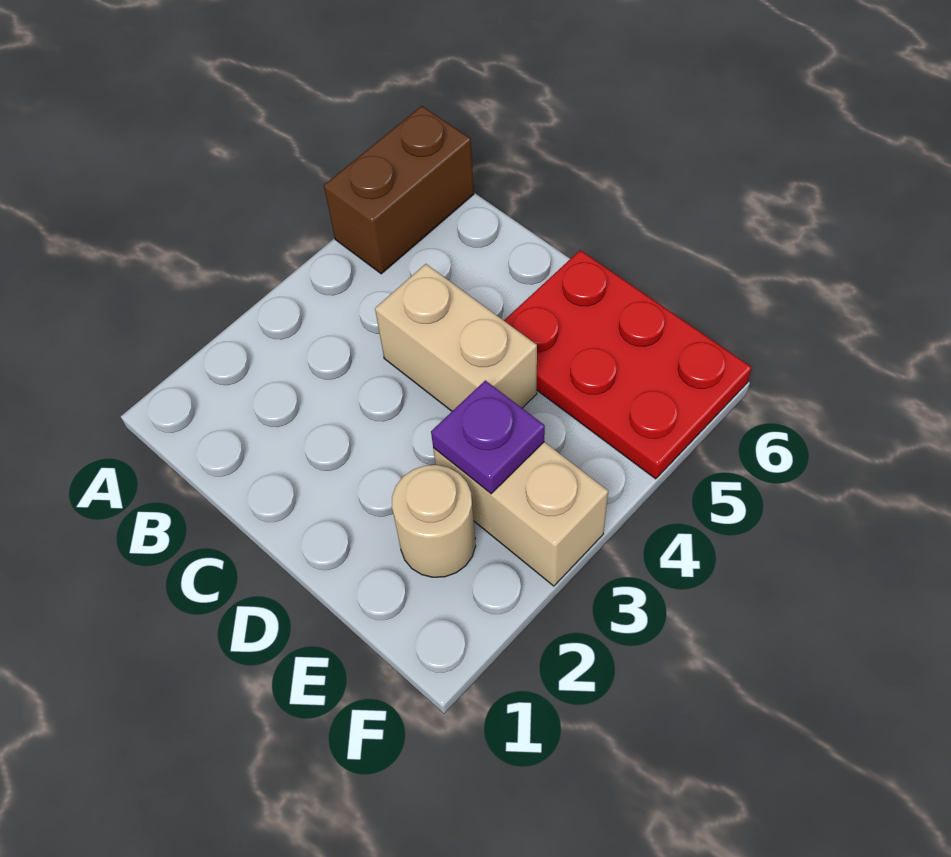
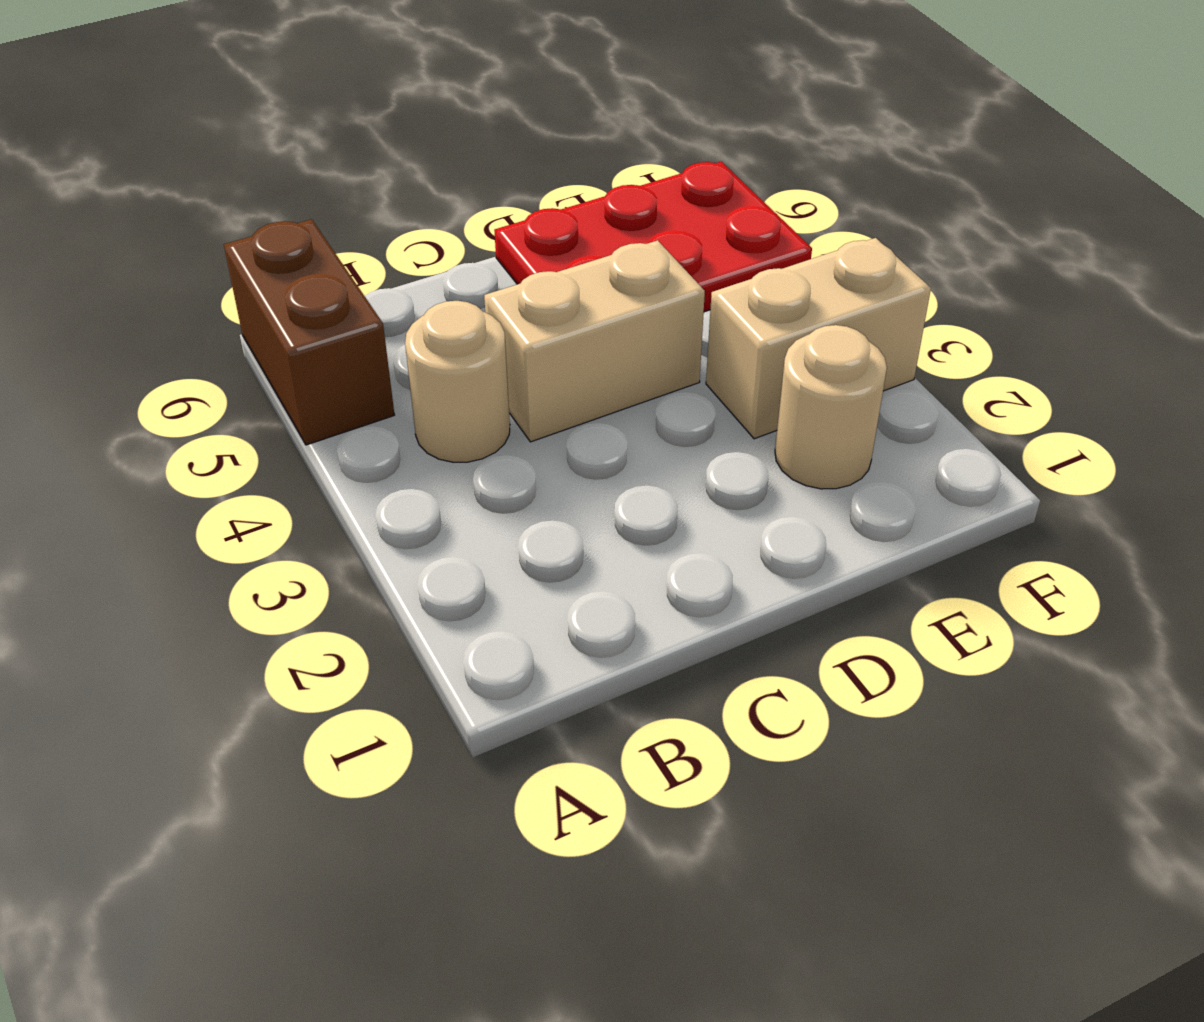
none -> tan 1x1 round brick [405,301,510,462]
purple 1x1 plate [431,380,545,494] -> none

